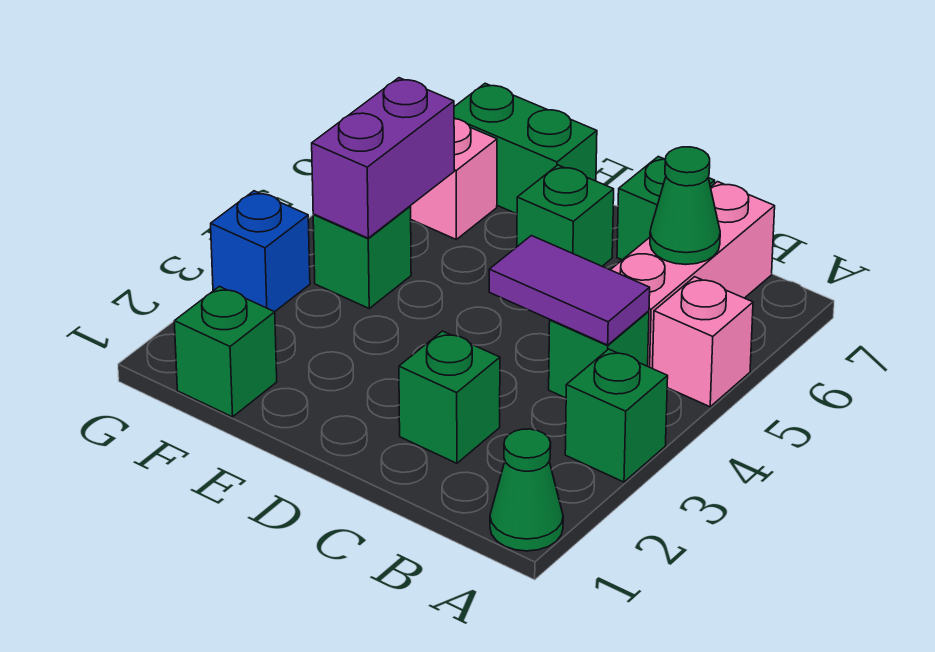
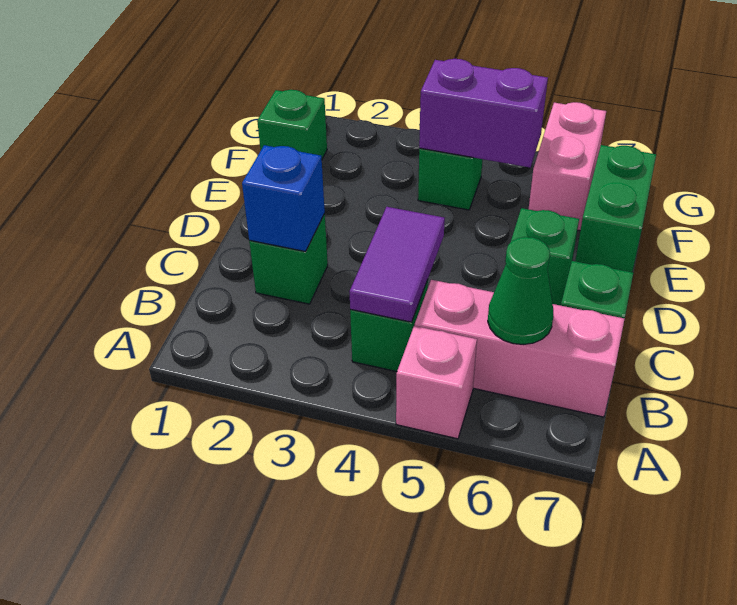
green 1x1 cone [490,429,563,551] -> none
green 1x1 brick [565,349,668,482] -> none
blue 1x1 brick [211,191,310,312] -> blue 1x1 brick moved to [242,145,325,252]

